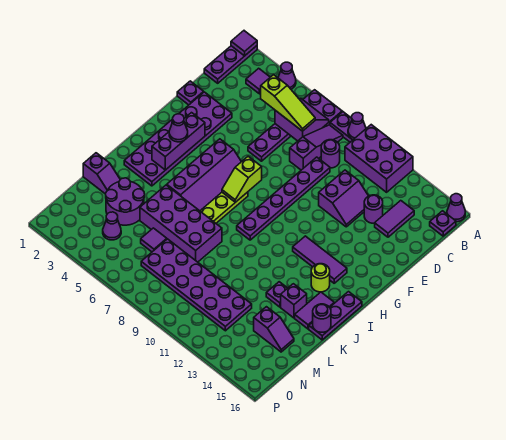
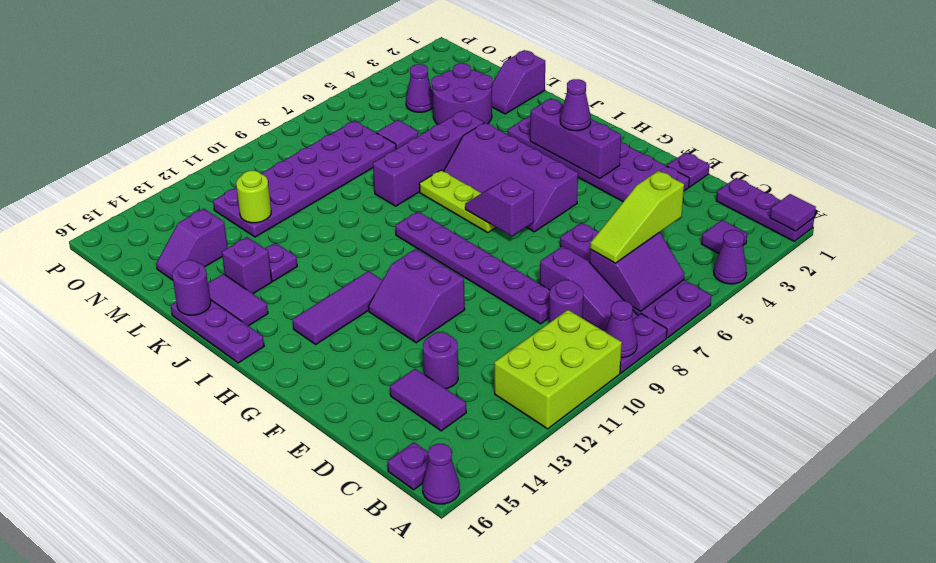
purple 2x3 brick [345,125,413,192] -> lime 2x3 brick [494,310,622,429]
purple 2x2 slope [319,170,368,227] -> purple 2x2 slope moved to [368,249,465,343]
lime 1x2 slope [222,156,262,202] -> purple 1x2 slope [465,178,534,236]
lime 1x1 round brick [311,264,330,292] -> lime 1x1 round brick moved to [236,171,271,223]
purple 2x4 brick [140,185,222,262] -> purple 1x4 brick [373,110,484,206]

